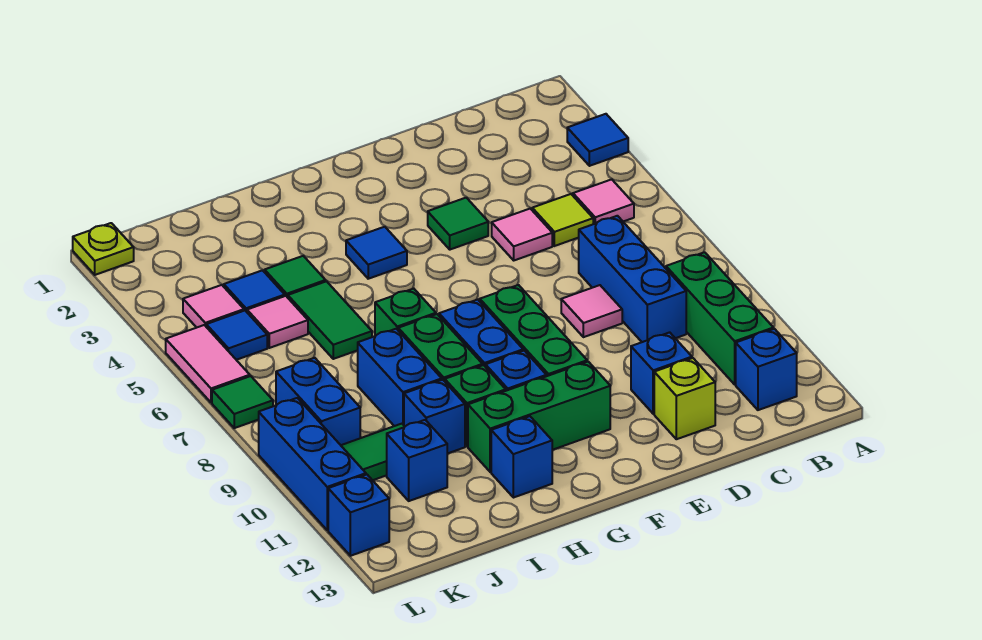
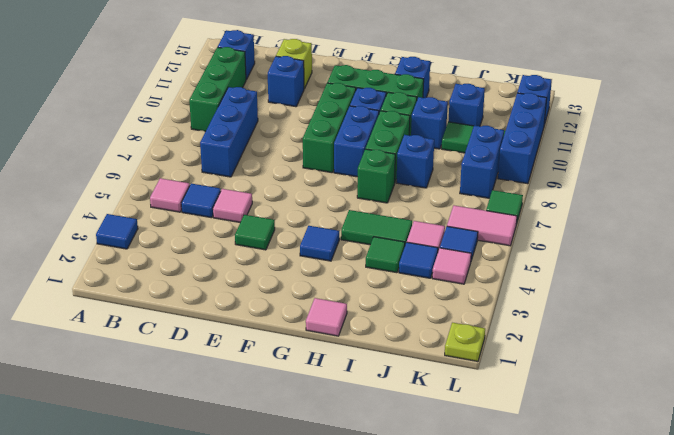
lime 1x1 tile [532,194,593,246] -> blue 1x1 tile [181,184,221,218]
pink 1x1 tile [561,285,622,337] -> pink 1x1 tile moved to [306,298,347,336]
green 1x2 tile [288,281,372,359] -> green 1x2 tile turned to [341,210,412,245]
blue 1x2 brick [357,329,442,426] -> blue 1x1 brick [397,135,434,188]
pink 1x2 tile [166,325,250,403] -> pink 1x2 tile turned to [447,205,517,246]

